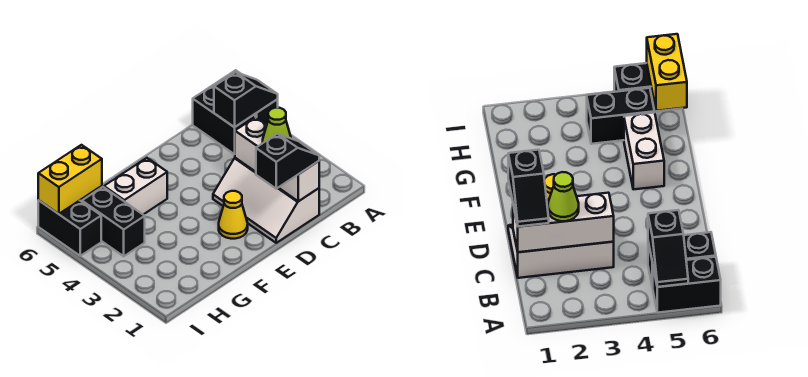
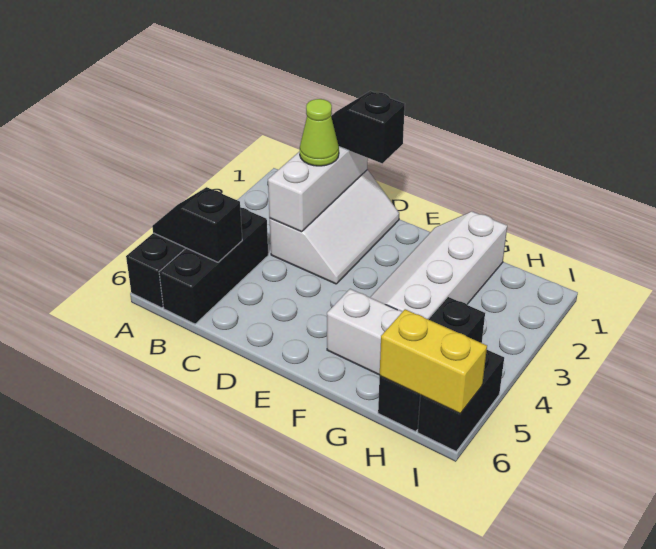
black 1x2 brick [193,85,255,154] -> black 1x3 brick [159,208,268,324]
yellow 1x1 cone [219,191,248,239] -> none
none -> white 2x4 slope [370,212,507,319]
black 1x2 brick [82,187,145,256] -> black 1x3 brick [378,297,485,432]

